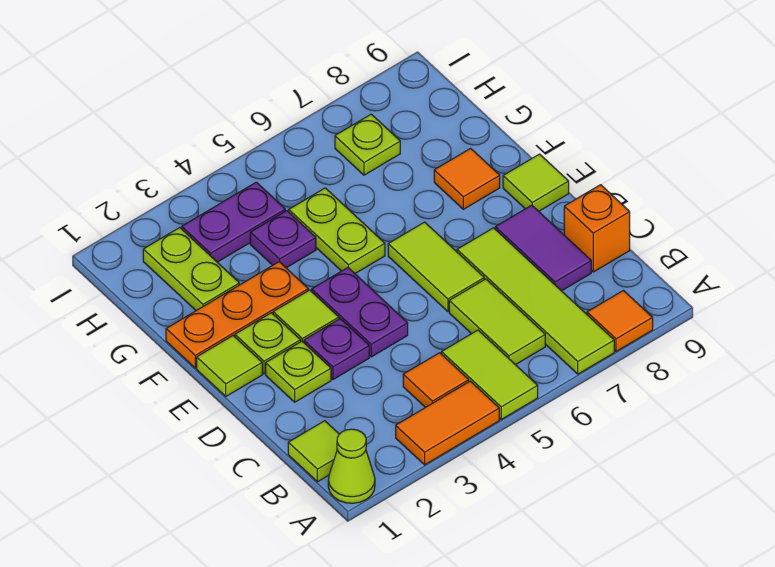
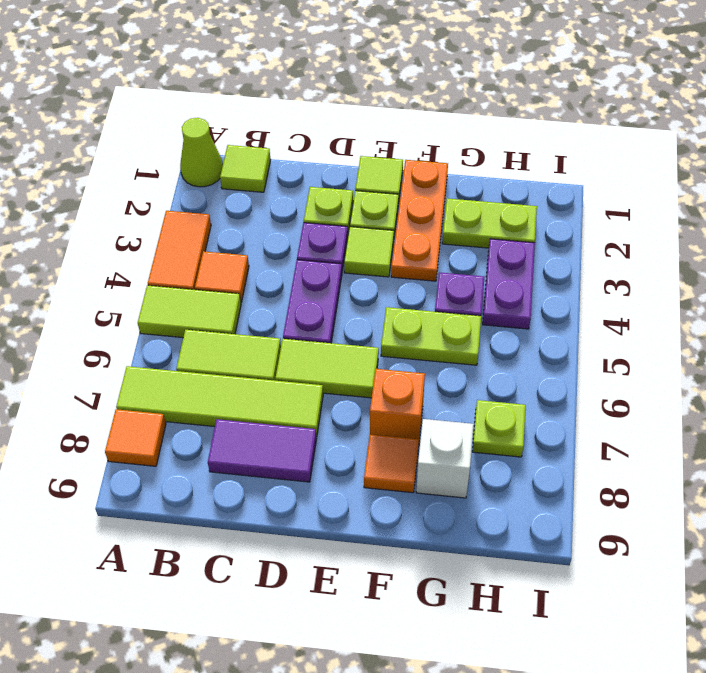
orange 1x1 brick [564,185,630,272] -> orange 1x1 brick moved to [370,369,425,439]
purple 1x2 plate [312,268,408,357] -> purple 1x2 plate turned to [283,260,342,343]
lime 1x1 tile [503,154,569,211] -> none
none -> white 1x1 brick [416,419,474,498]

